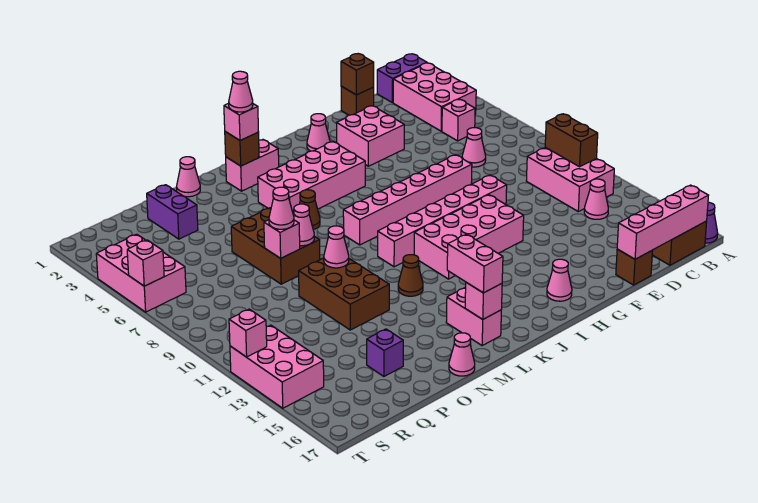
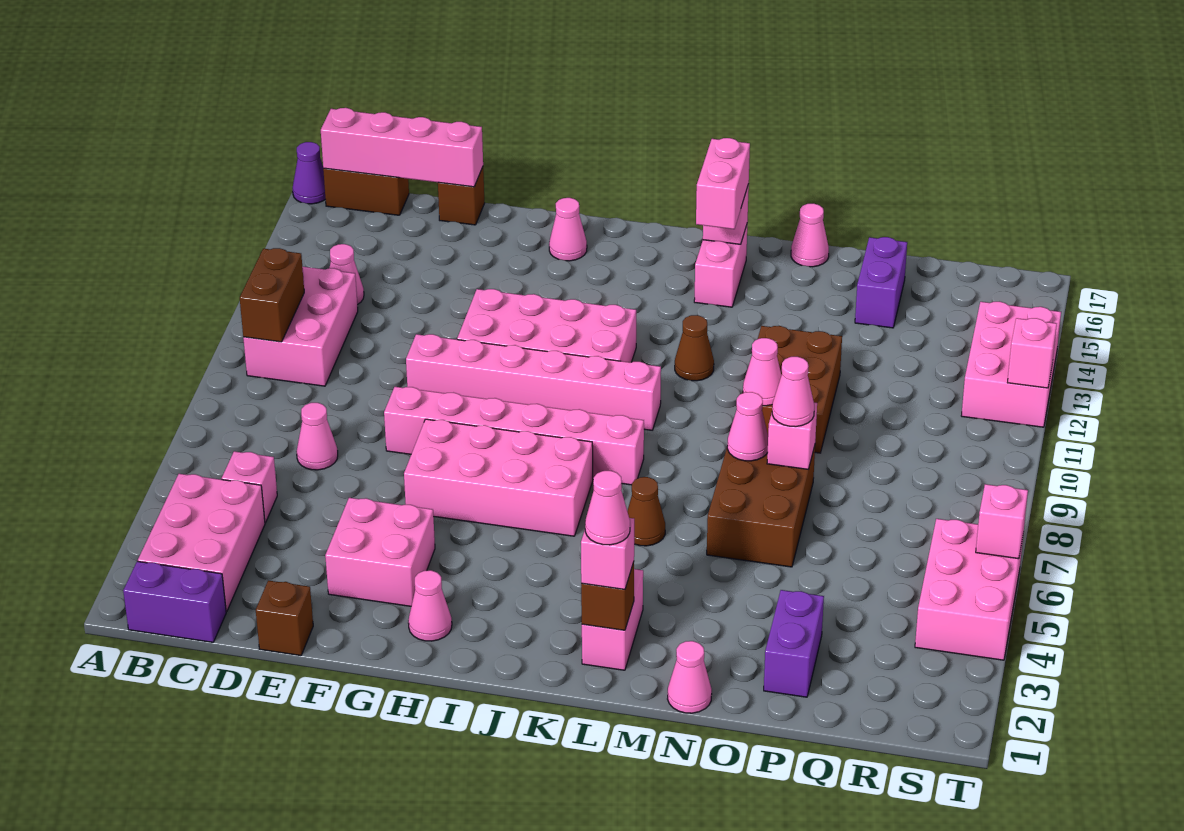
brown 1x1 brick [341,54,374,95] -> none
pink 2x4 brick [258,142,365,215] -> pink 2x4 brick moved to [404,419,593,536]
pink 1x2 brick [226,140,279,191] -> pink 1x2 brick turned to [582,569,643,670]
purple 1x1 brick [367,329,403,376] -> purple 1x2 brick [855,237,907,328]

